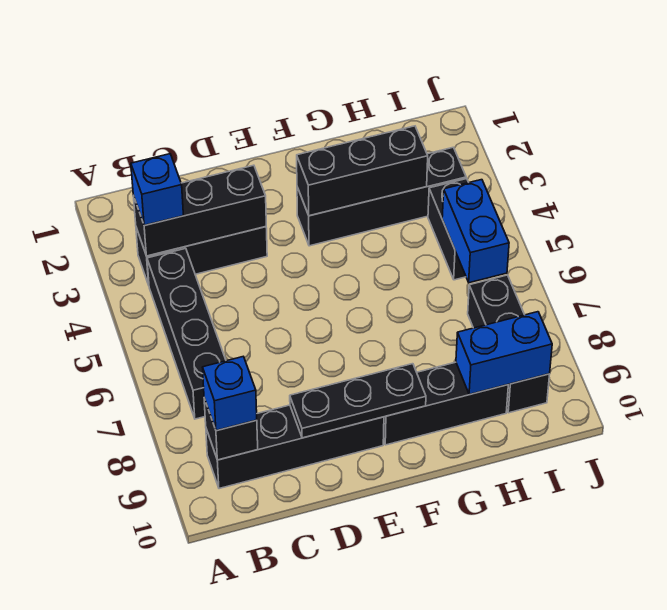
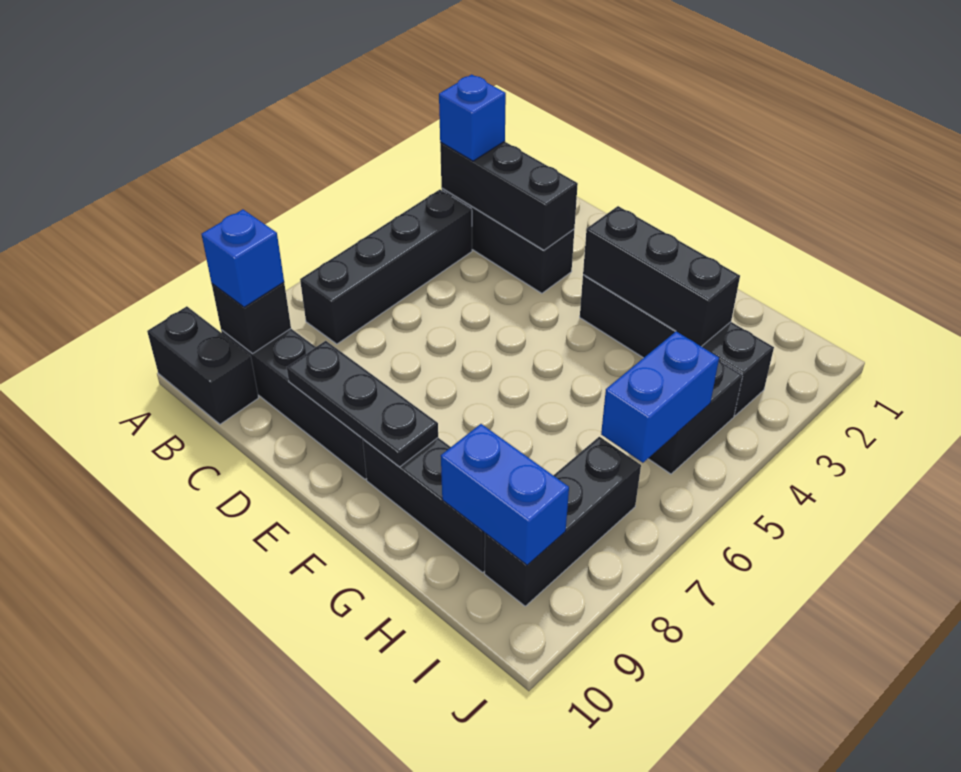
none -> black 1x2 brick [147,306,258,424]

